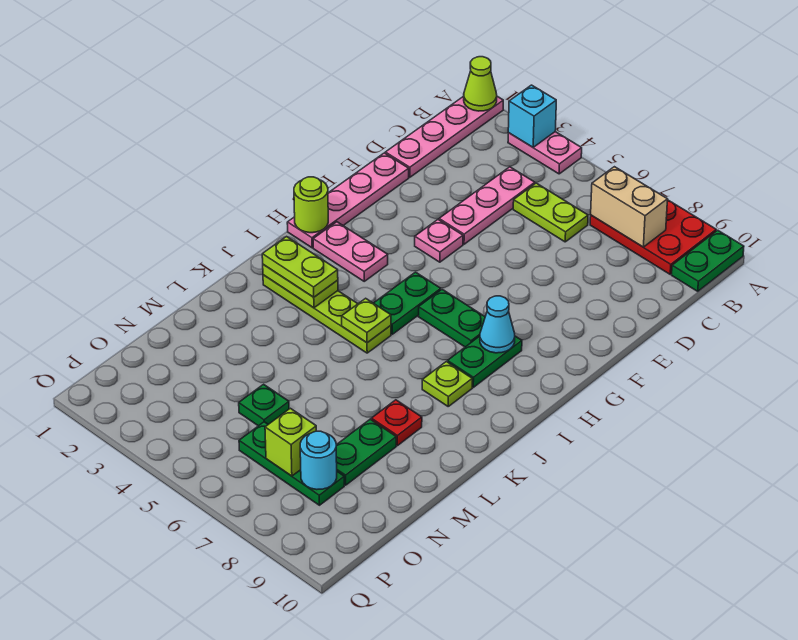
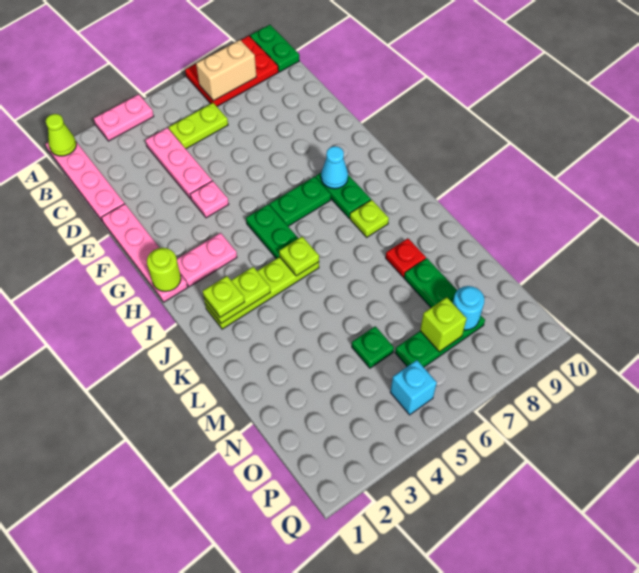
cyan 1x1 brick [508,85,556,147] -> cyan 1x1 brick moved to [390,360,437,415]
lime 1x2 plate [262,237,338,297] -> lime 1x1 plate [203,276,245,317]

